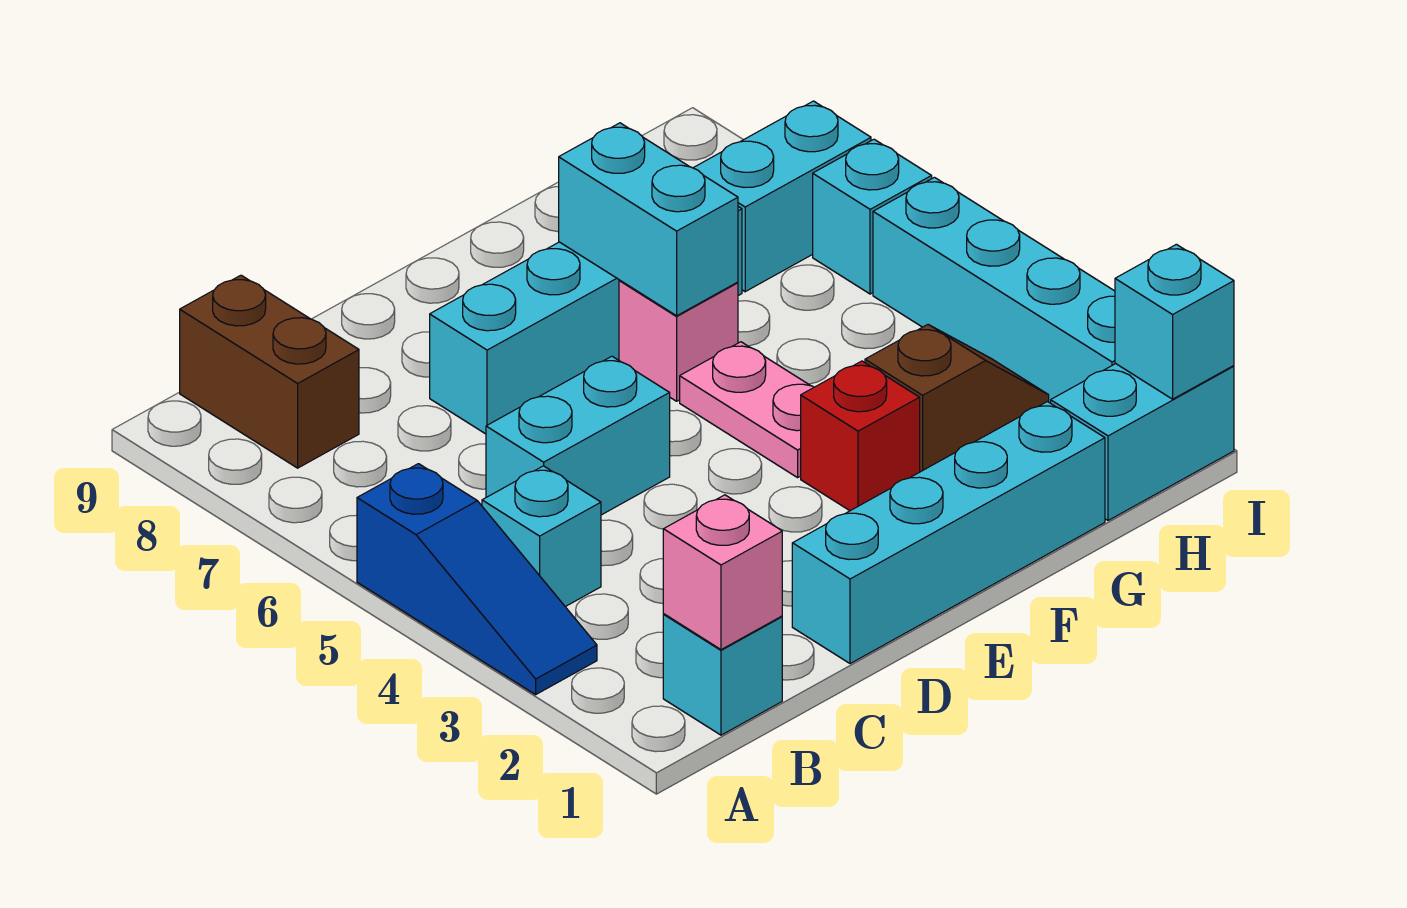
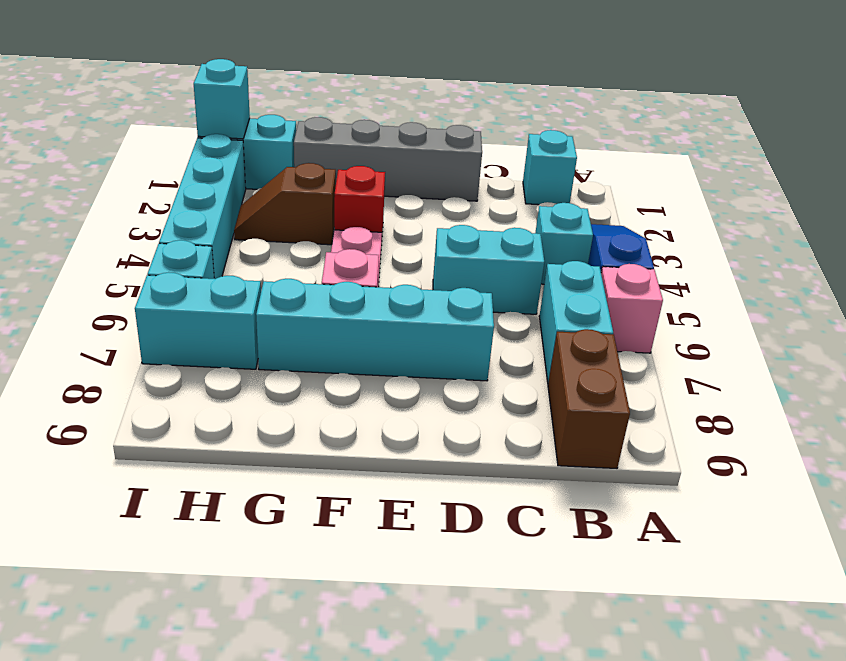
pink 1x1 brick [663,495,782,650] -> pink 1x1 brick moved to [601,264,663,353]
cyan 1x4 brick [792,402,1105,664] -> grey 1x4 brick [294,117,482,201]
cyan 1x2 brick [559,123,738,316] -> cyan 1x2 brick moved to [539,261,613,382]

